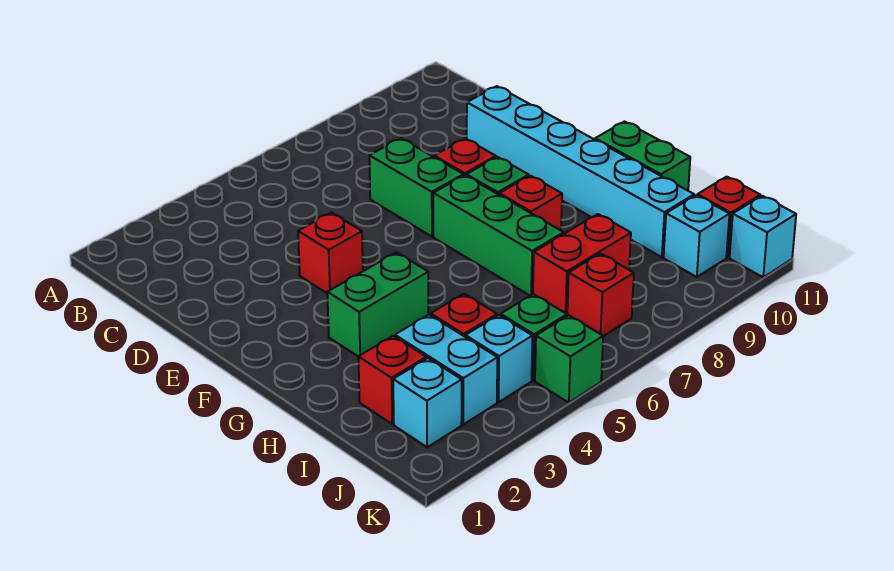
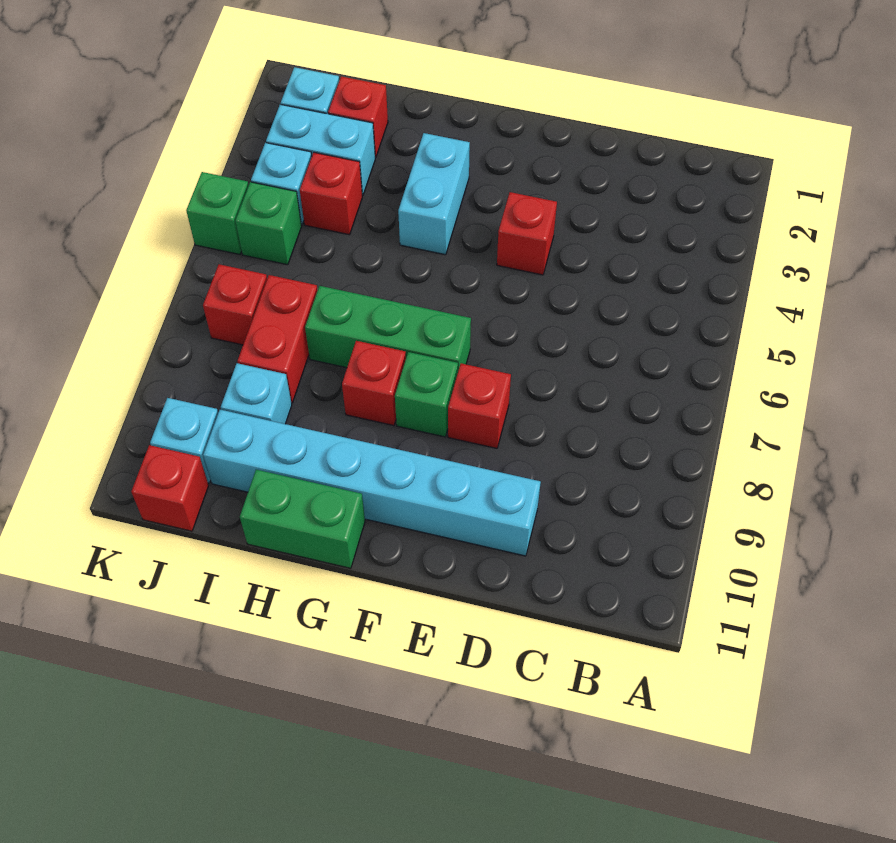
green 1x2 brick [369,138,463,236] -> none
green 1x2 brick [327,252,428,357] -> cyan 1x2 brick [398,133,470,255]
cyan 1x1 brick [729,196,796,277] -> cyan 1x1 brick moved to [221,363,292,424]

